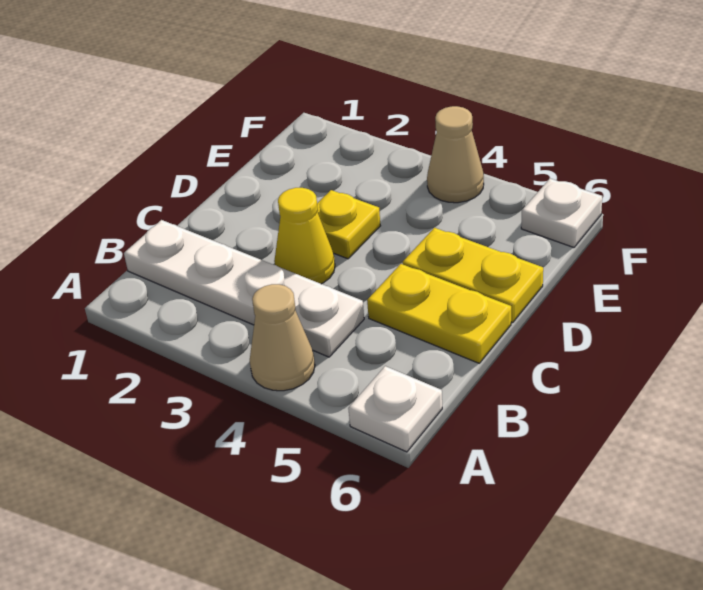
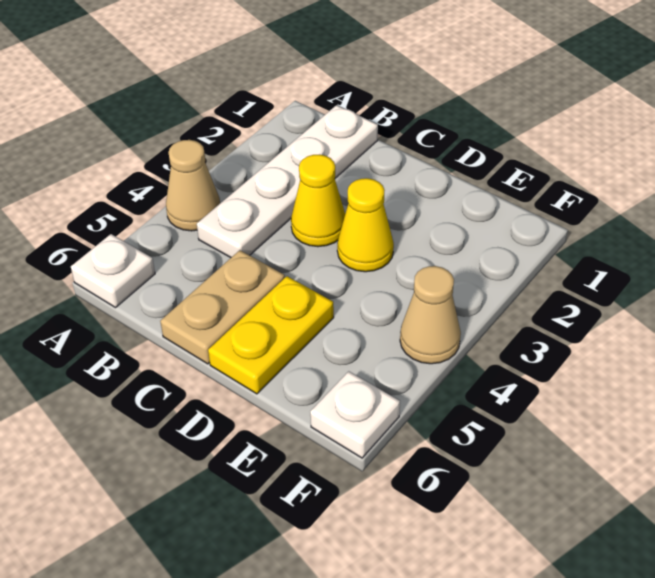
yellow 1x2 plate [367,264,511,363] -> tan 1x2 plate [160,250,285,364]
yellow 1x1 plate [317,190,380,259] -> yellow 1x1 cone [337,178,394,272]

